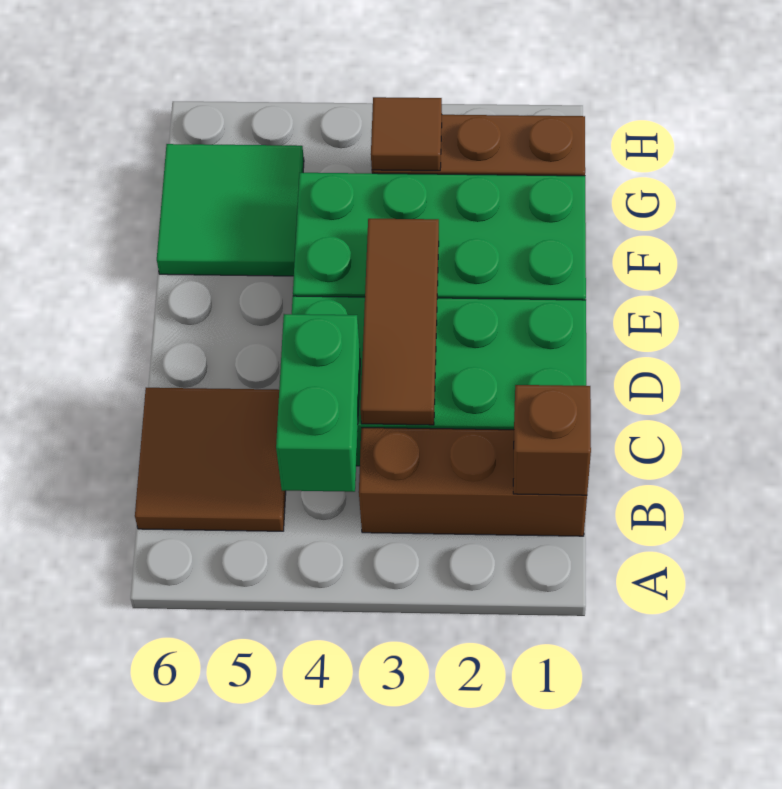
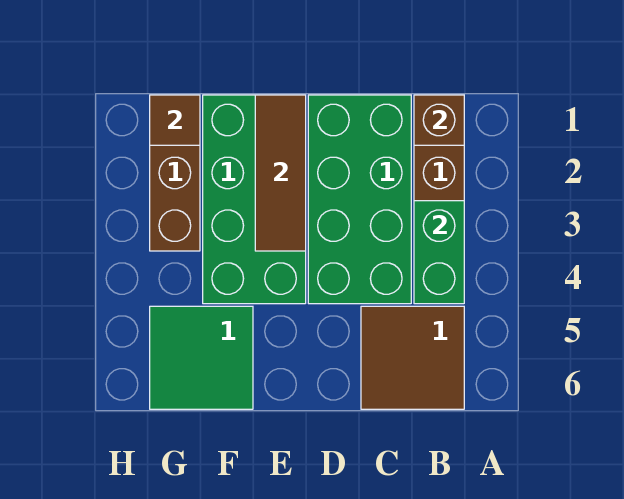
green 1x2 brick [276,314,360,492] -> green 1x2 brick turned to [414,201,464,304]
brown 1x3 tile [360,219,439,425] -> brown 1x3 tile turned to [255,95,306,251]
brown 1x1 tile [371,97,442,171] -> brown 1x1 tile moved to [150,95,200,145]

